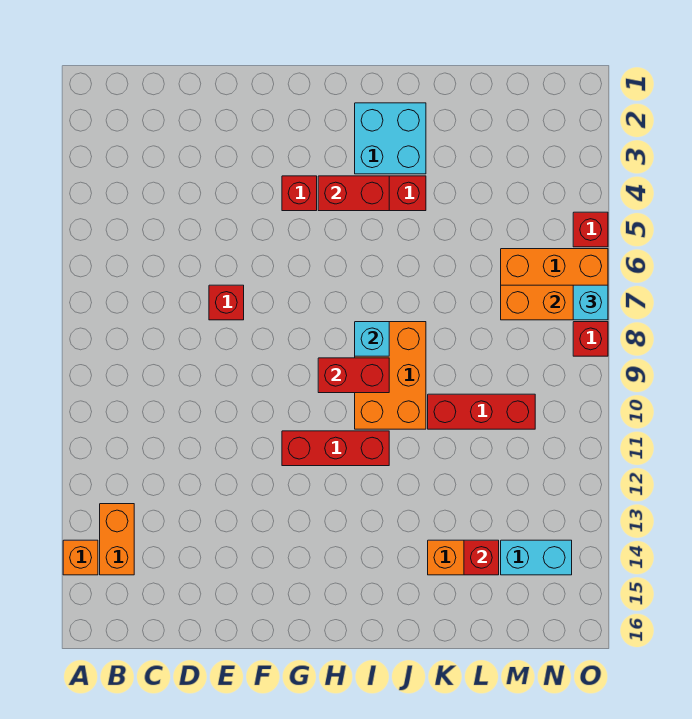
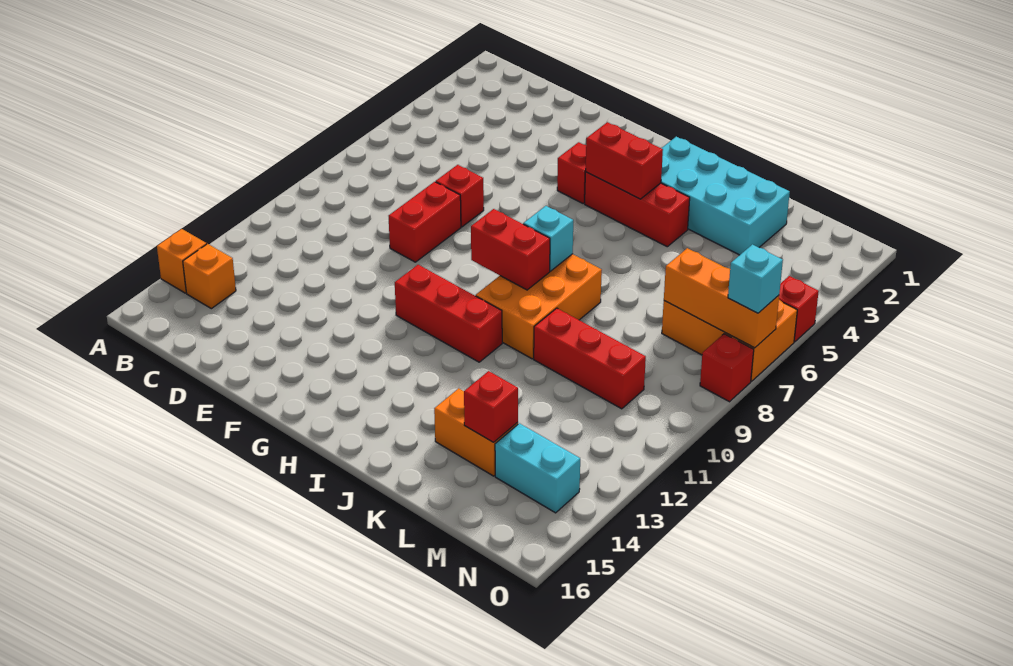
orange 1x2 brick [100,504,134,575] -> orange 1x1 brick [183,244,236,309]
none -> red 1x2 brick [389,182,461,262]
cyan 2x2 brick [355,103,426,174] -> cyan 2x4 brick [661,137,790,255]

